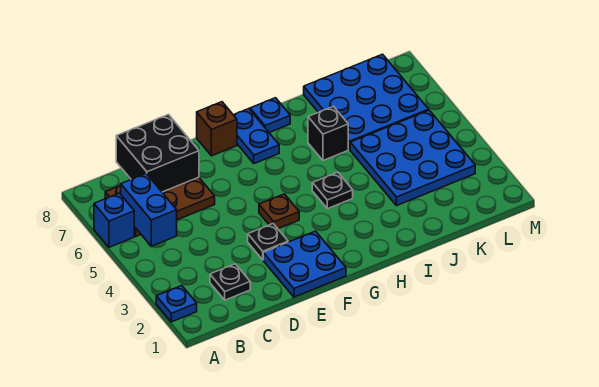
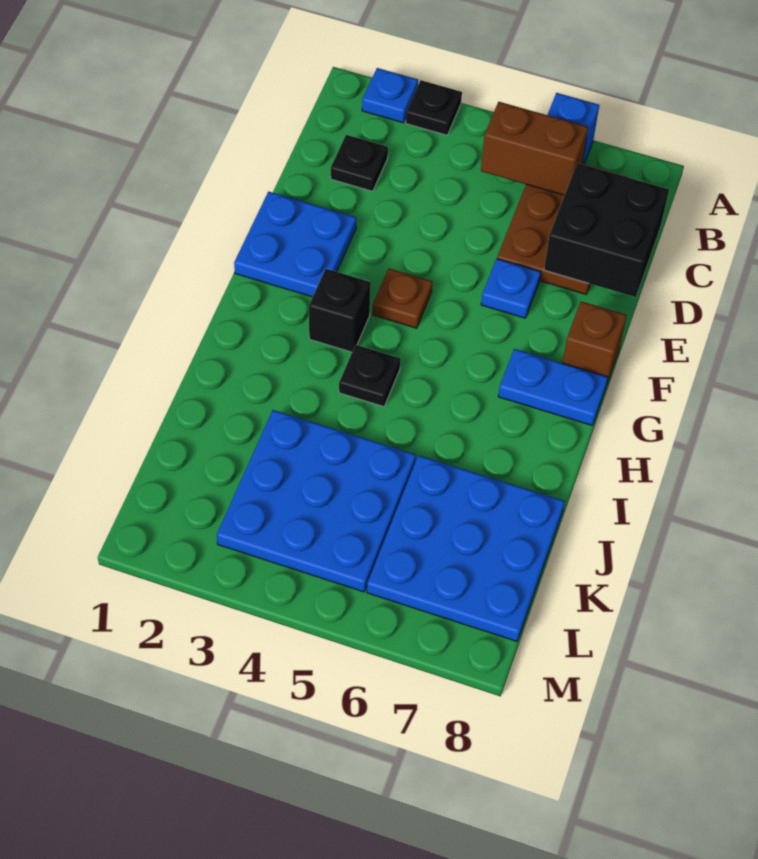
blue 1x2 brick [121,174,177,246] -> brown 1x2 brick [481,102,588,195]
black 1x1 plate [248,224,288,260] -> black 1x1 plate moved to [406,80,462,135]
blue 1x1 plate [250,98,290,132] -> blue 1x1 plate moved to [481,259,541,318]
black 1x1 brick [308,106,348,160] -> black 1x1 brick moved to [309,269,371,352]

